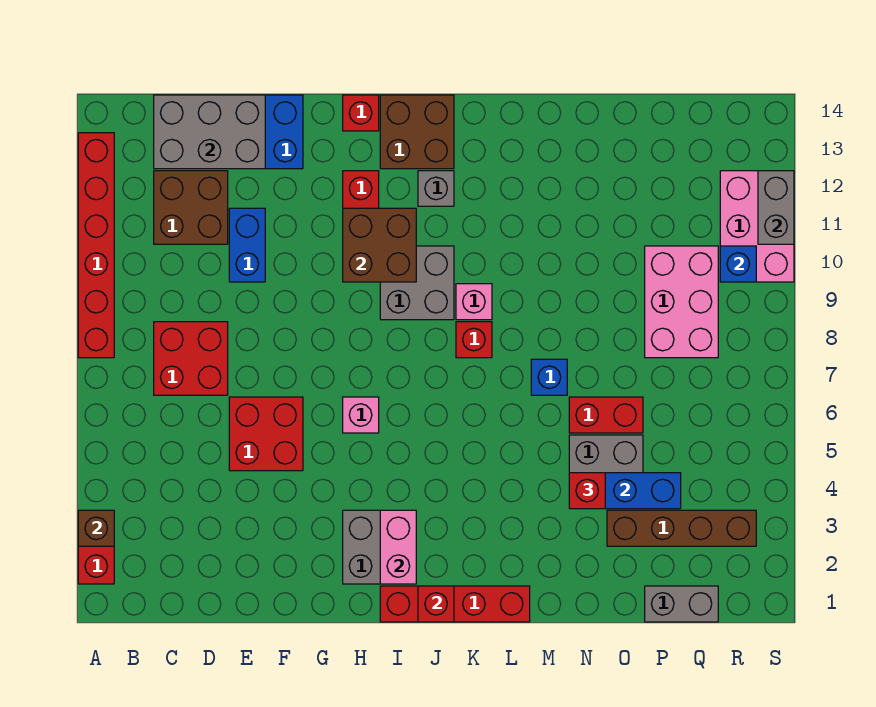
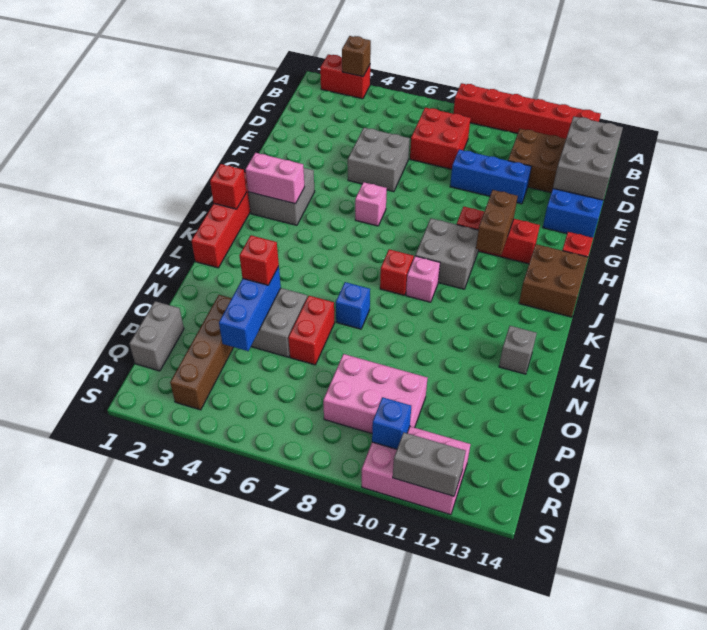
red 2x2 brick [229,397,303,471] -> grey 2x2 brick [348,128,410,192]
blue 1x2 brick [229,208,265,282] -> blue 1x3 brick [450,150,531,204]
brown 2x2 brick [343,208,416,282] -> brown 1x2 brick [476,190,518,255]
grey 1x1 brick [418,171,454,206] -> grey 1x1 brick moved to [499,326,537,374]

